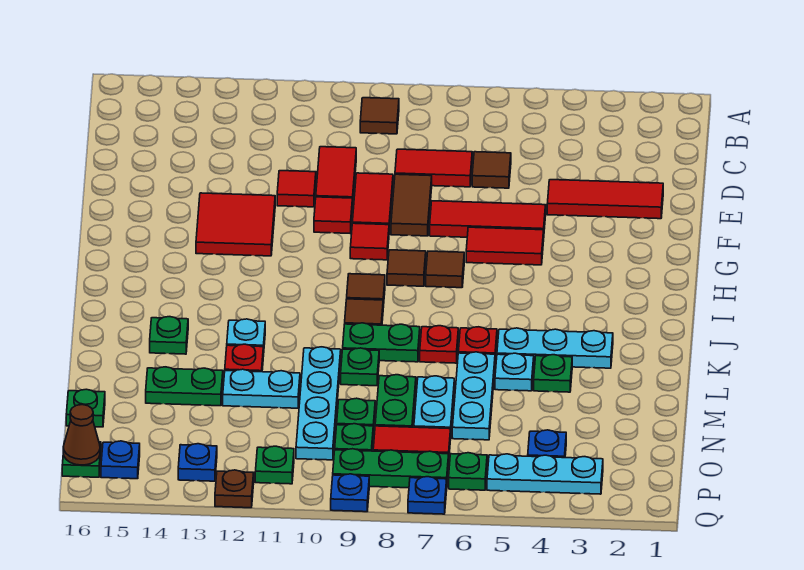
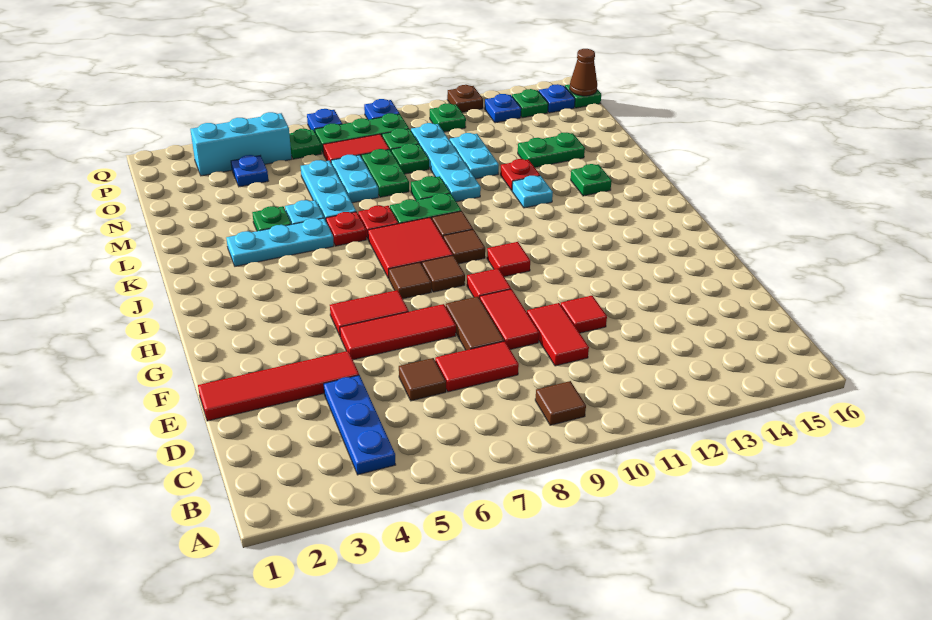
none -> blue 1x3 plate [324,375,396,475]
red 1x3 tile [547,180,663,219] -> red 1x4 tile [198,351,359,421]
red 1x1 tile [314,197,352,233] -> red 1x1 tile moved to [487,242,530,277]
red 2x2 tile [196,193,275,256] -> red 2x2 tile moved to [368,217,453,279]
cyan 1x2 plate [223,369,300,408] -> cyan 1x2 plate turned to [450,133,499,179]
green 1x1 plate [66,389,105,427] -> green 1x1 plate moved to [512,89,548,118]
cyan 1x3 plate [487,454,603,494] -> cyan 1x3 brick [190,112,292,176]

